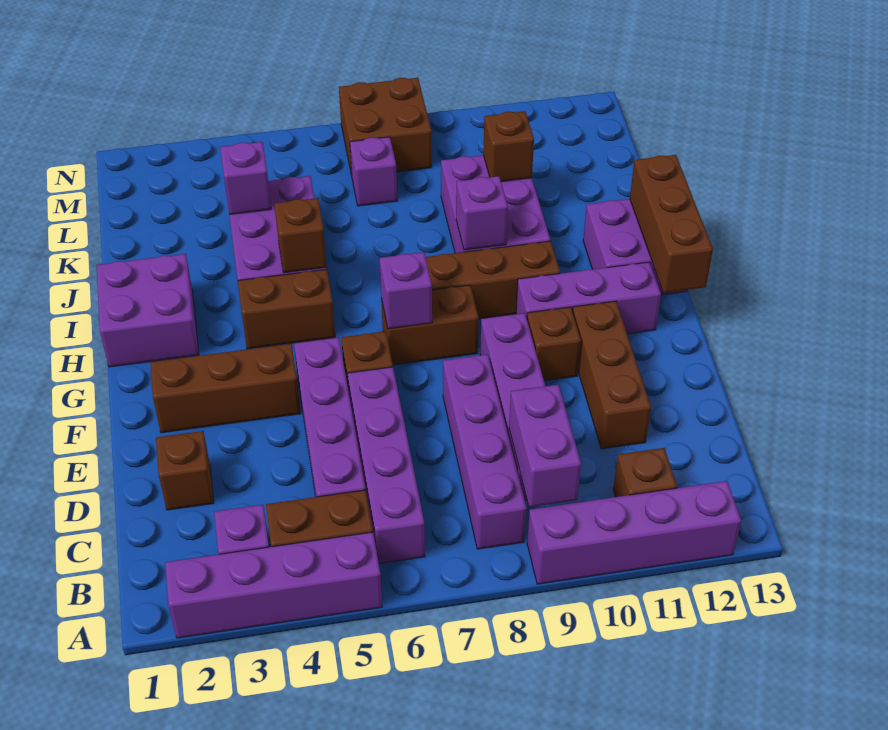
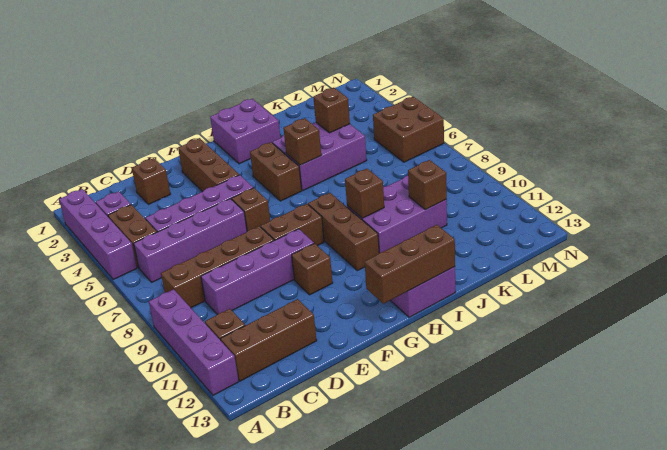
purple 1x4 brick [443,354,527,549] -> brown 1x4 brick [161,226,274,308]
purple 1x2 brick [509,385,581,507] -> none
brown 1x3 brick [573,301,651,449] -> brown 1x3 brick moved to [221,299,317,381]
brown 1x2 brick [381,285,479,365] -> brown 1x2 brick turned to [261,204,324,246]
purple 1x1 brick [380,252,432,329] -> none
purple 1x3 brick [516,262,661,334] -> none
purple 1x1 brick [456,176,508,250] -> brown 1x1 brick [345,169,384,218]
purple 1x1 brick [220,142,271,215] -> brown 1x1 brick [313,88,350,133]
purple 1x1 brick [350,137,397,206] -> none
brown 2x2 brick [339,78,432,175] -> brown 2x2 brick moved to [373,97,444,162]

